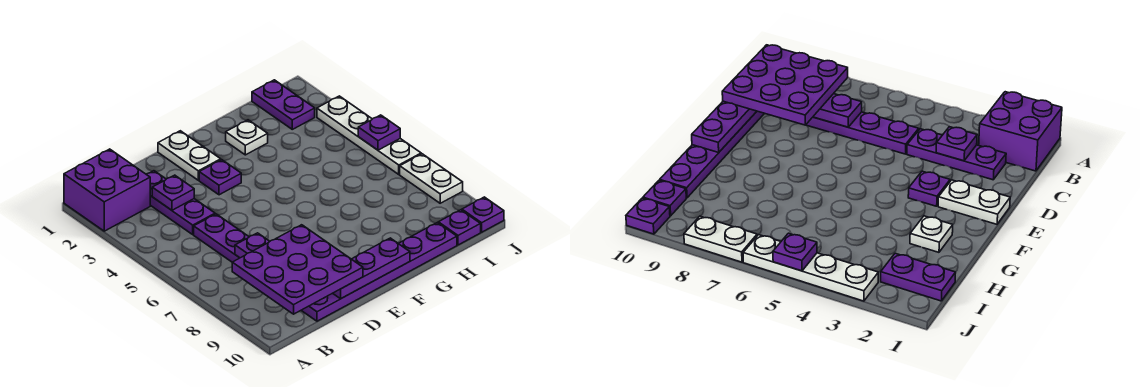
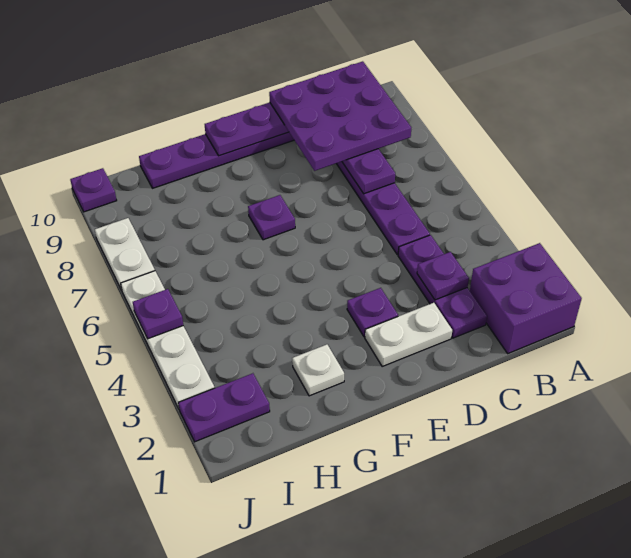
white 1x2 plate [158,131,221,180] -> white 1x2 plate turned to [365,303,452,366]
purple 1x2 plate [252,80,315,129] -> purple 1x2 plate turned to [179,373,270,442]
purple 1x1 plate [438,210,481,245] -> purple 1x1 plate moved to [248,195,295,240]

